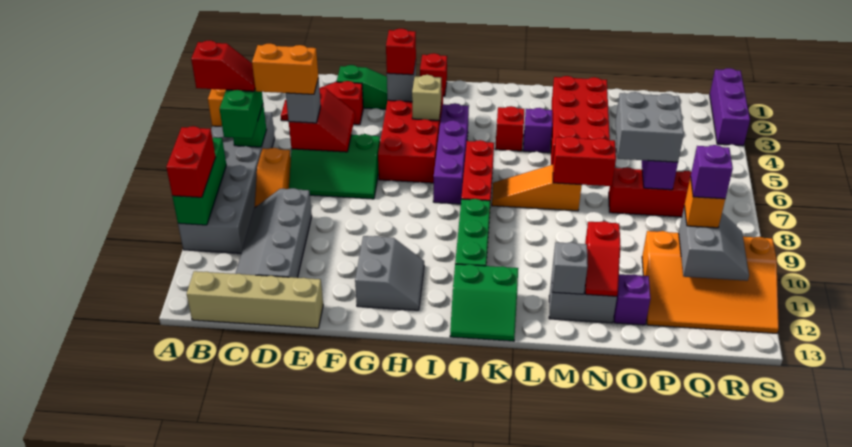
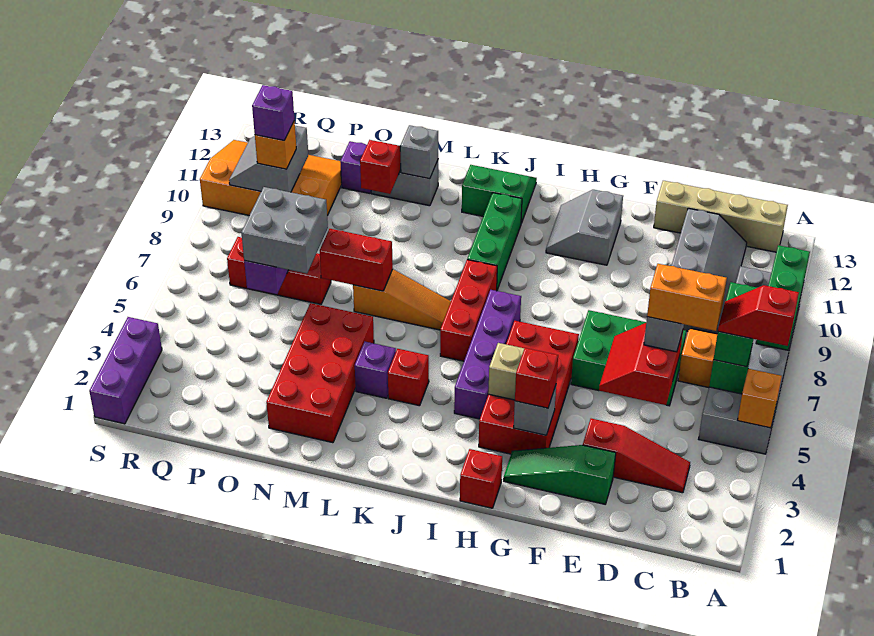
red 1x2 brick [166,126,216,197] -> none
green 2x3 slope [289,134,380,199] -> green 2x3 brick [571,310,686,406]

